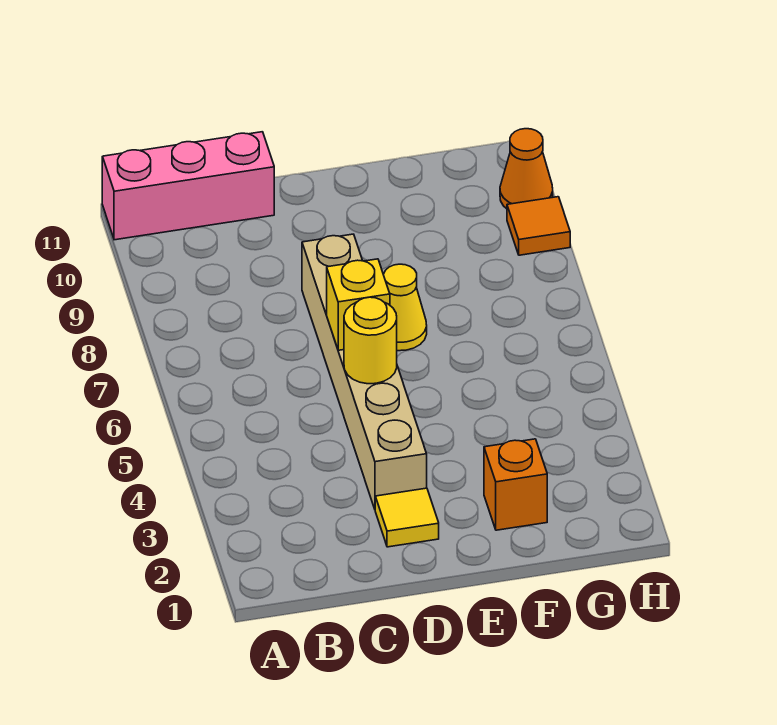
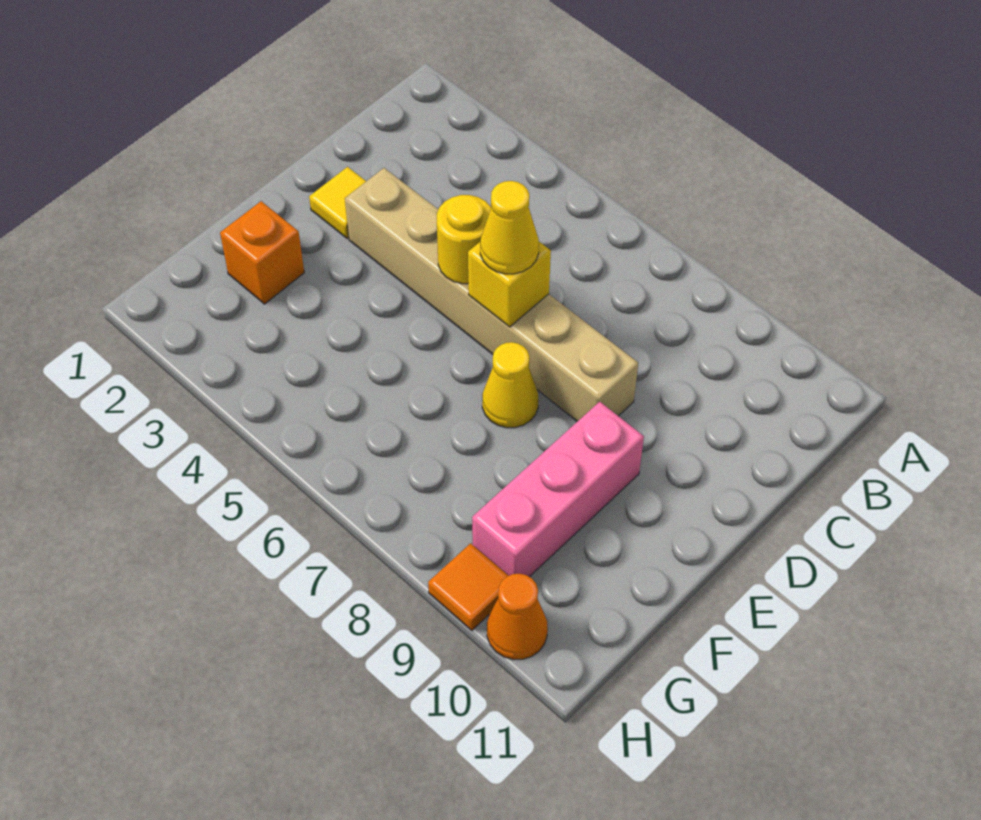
pink 1x3 brick [102,132,274,240] -> pink 1x3 brick moved to [472,402,644,577]
none -> yellow 1x1 cone [480,181,539,274]

